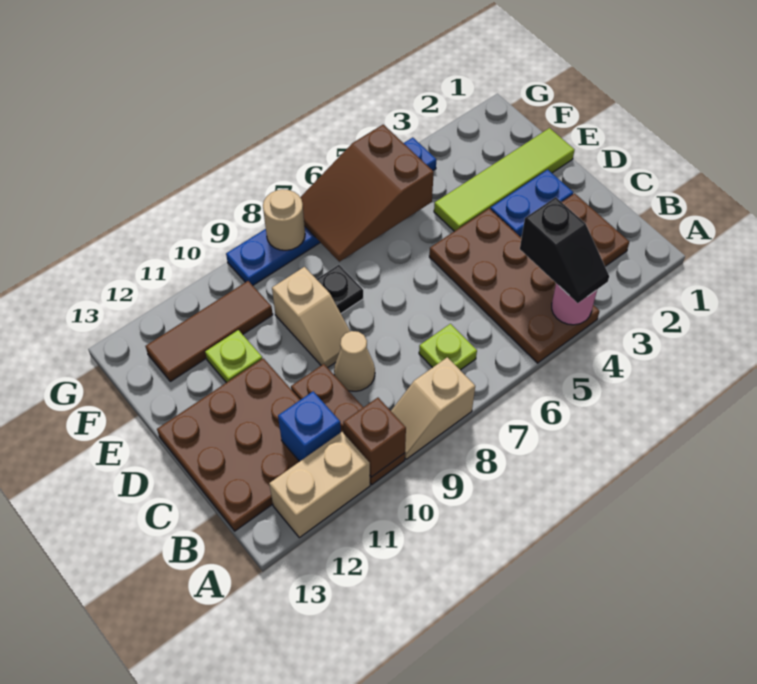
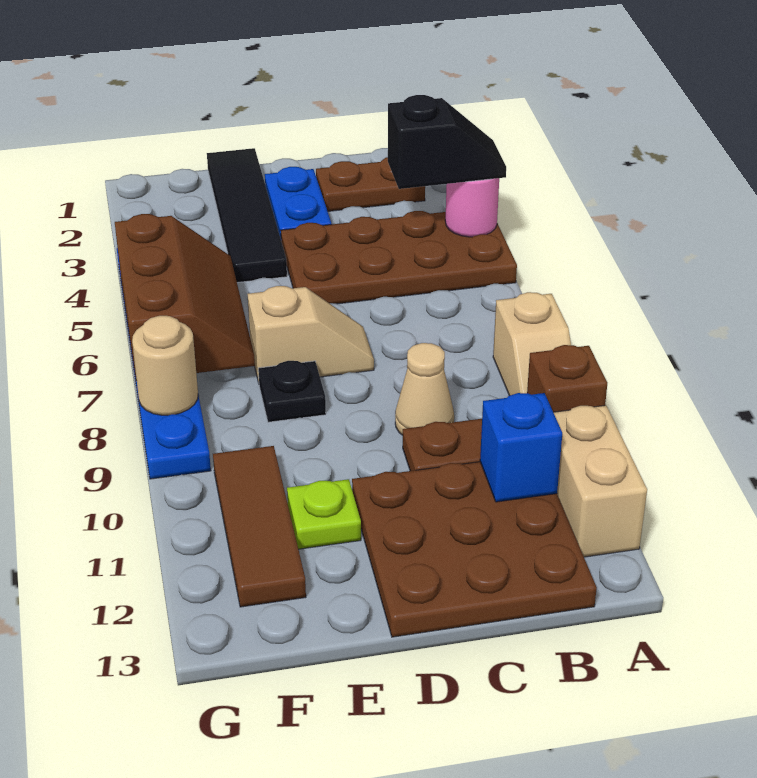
lime 1x1 plate [419,324,477,370] -> none
tan 1x2 slope [272,267,350,368] -> tan 1x2 slope moved to [247,286,374,383]
lime 1x4 tile [434,128,575,231] -> black 1x4 tile [207,148,287,283]
brown 2x3 slope [300,125,434,262] -> brown 2x3 slope turned to [115,214,255,381]

